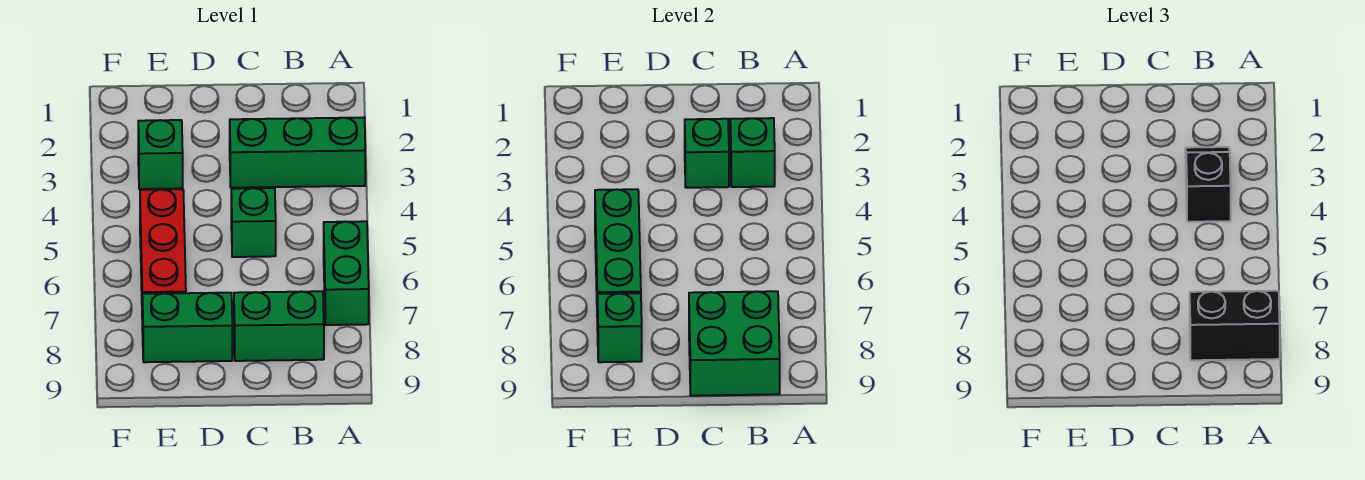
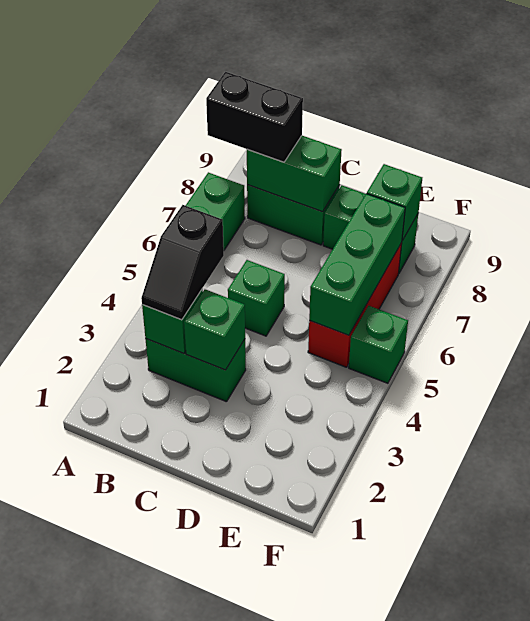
green 1x3 brick [230,117,365,188] -> green 1x2 brick [145,339,246,402]
green 2x2 brick [689,291,780,396] -> green 1x2 brick [247,136,342,212]
green 1x1 brick [138,120,183,189] -> green 1x1 brick moved to [349,306,408,383]

